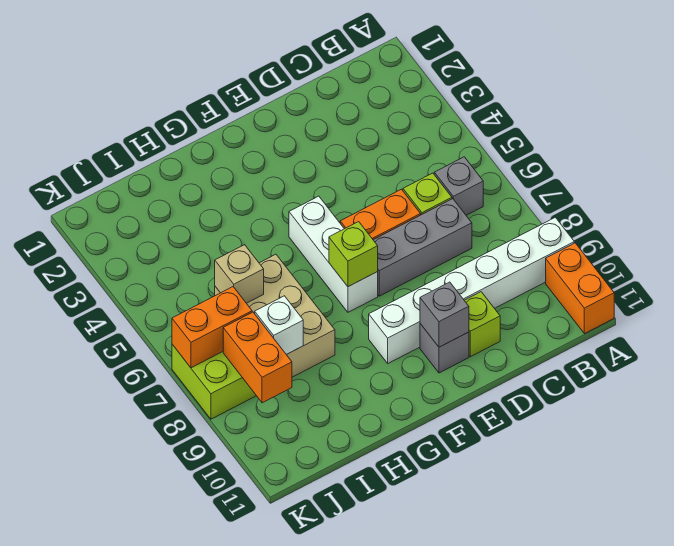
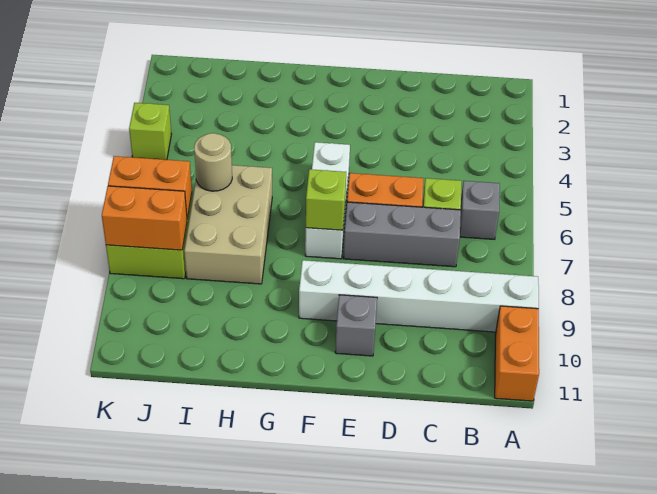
lime 1x1 brick [464,292,500,357] -> lime 1x1 brick moved to [129,103,171,160]
grey 1x1 brick [420,282,469,347] -> none
tan 1x1 brick [215,245,264,303] -> tan 1x1 round brick [194,133,232,191]
white 1x1 brick [255,296,303,355] -> none
orange 1x2 brick [223,312,292,403] -> orange 1x2 brick turned to [102,186,187,250]

